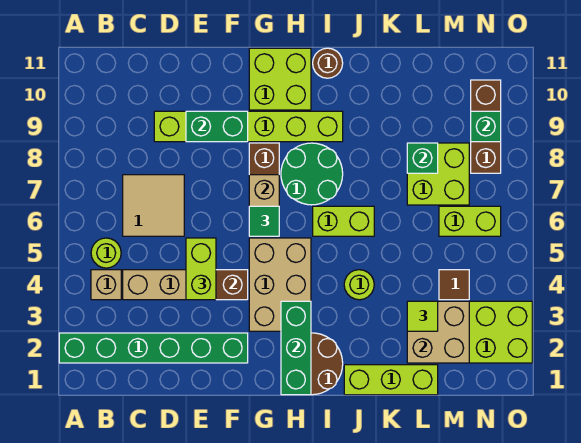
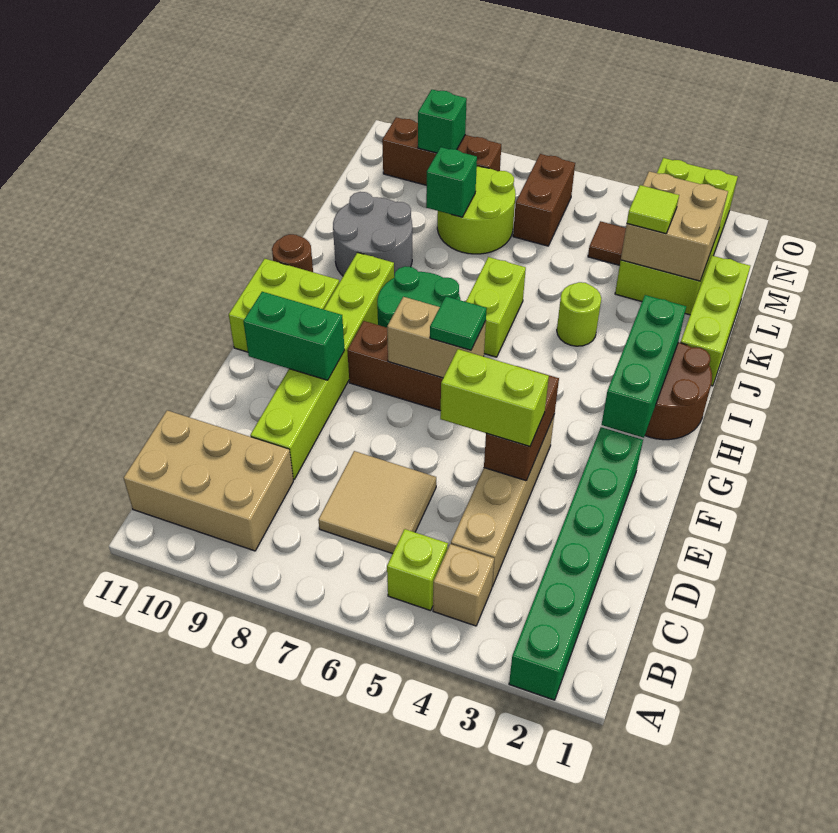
lime 1x1 round brick [91,238,121,268] -> lime 1x1 brick [387,529,448,611]
green 1x2 brick [186,111,248,142] -> green 1x2 brick turned to [243,292,345,380]
tan 2x3 brick [249,238,311,331] -> tan 2x3 brick moved to [124,410,293,551]
green 1x3 brick [281,301,311,395] -> green 1x3 brick turned to [602,295,686,438]
none -> grey 2x2 round brick [333,192,412,276]
lime 2x2 brick [407,143,469,205] -> lime 2x2 round brick [437,167,516,254]
lime 1x2 brick [439,206,501,236] -> brown 1x2 brick [513,154,575,246]

